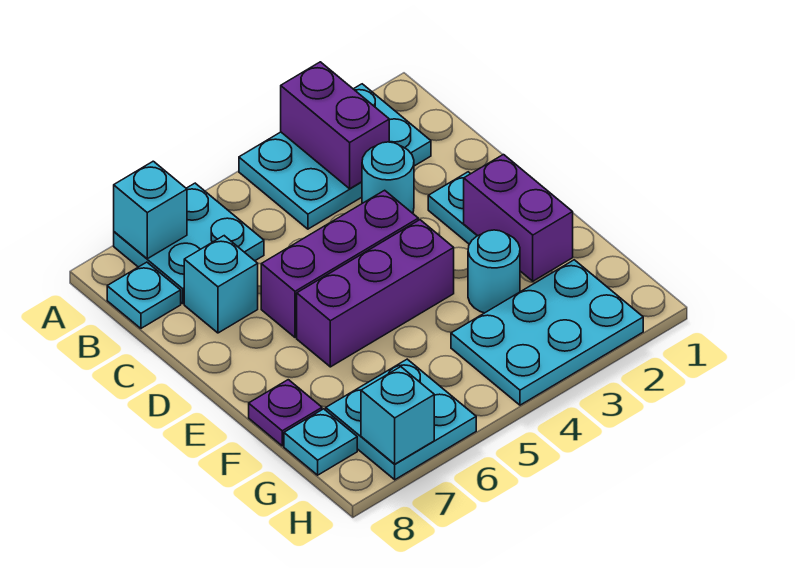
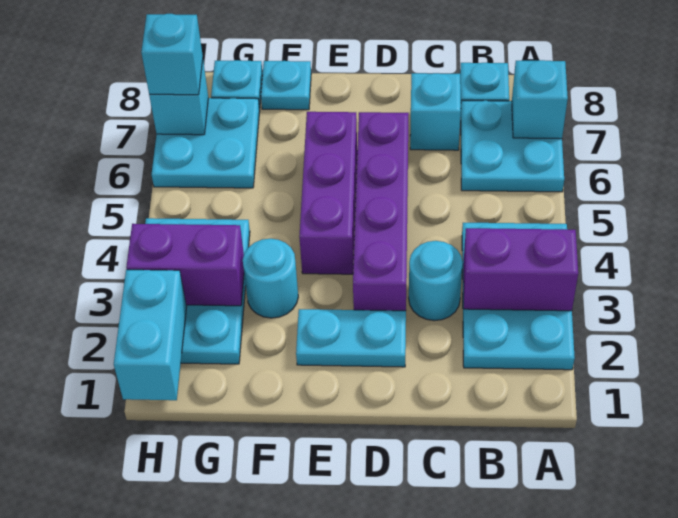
purple 1x3 brick [261,190,418,337] -> purple 1x4 brick [353,112,409,311]
purple 1x2 brick [464,155,573,281] -> purple 1x2 brick moved to [126,224,244,306]
purple 1x1 plate [249,380,322,446] -> cyan 1x1 plate [261,61,311,110]
none -> cyan 1x2 brick [114,270,187,400]
none -> cyan 1x1 brick [141,14,203,95]

